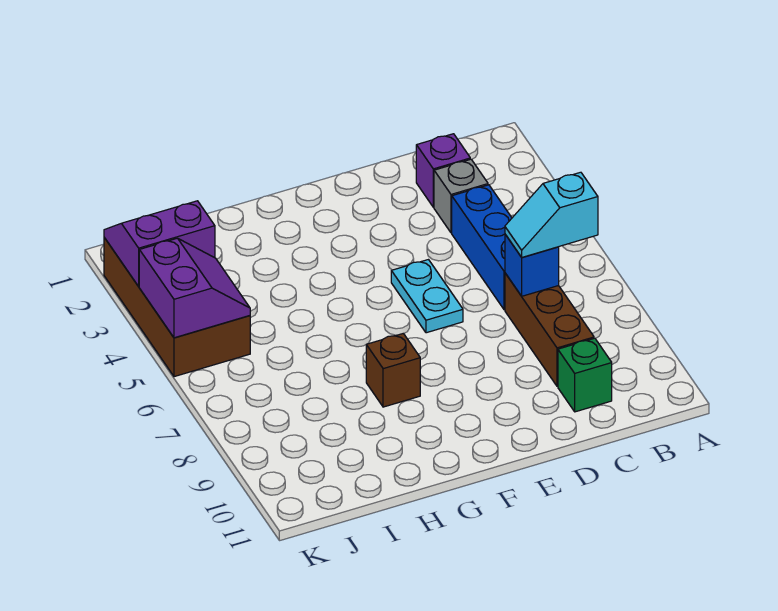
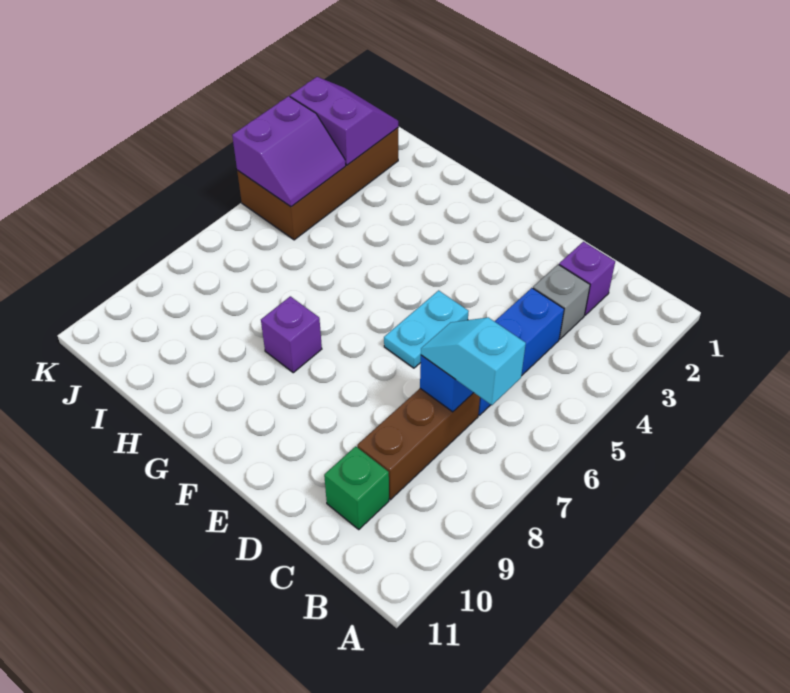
brown 1x1 brick [366,333,420,407] -> purple 1x1 brick [261,296,322,373]

